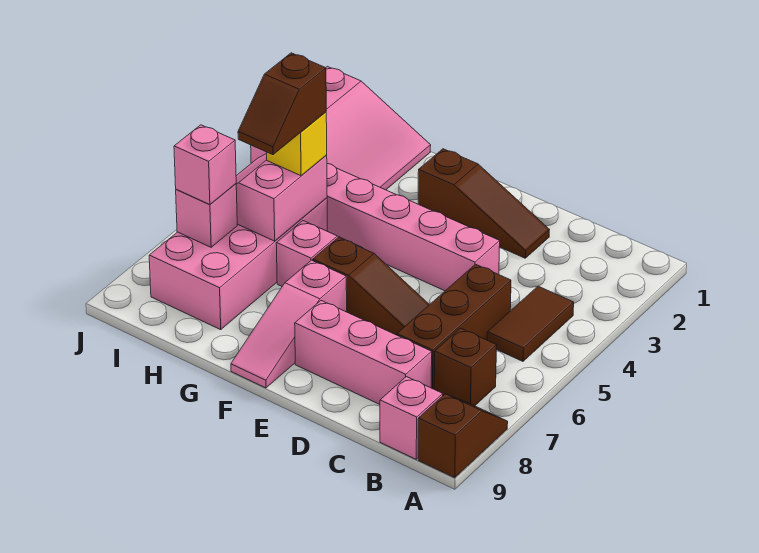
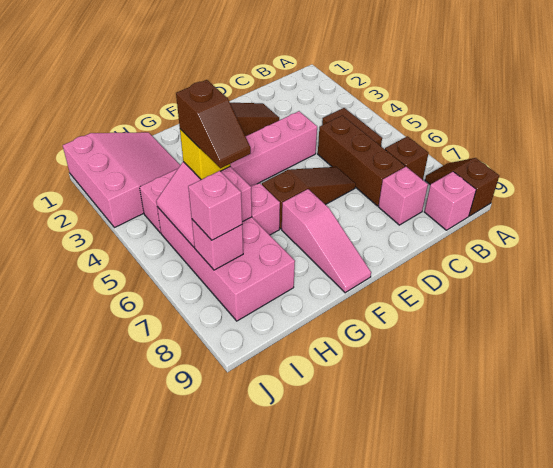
pink 1x3 brick [295,301,432,404] -> pink 1x1 brick [378,167,428,225]

